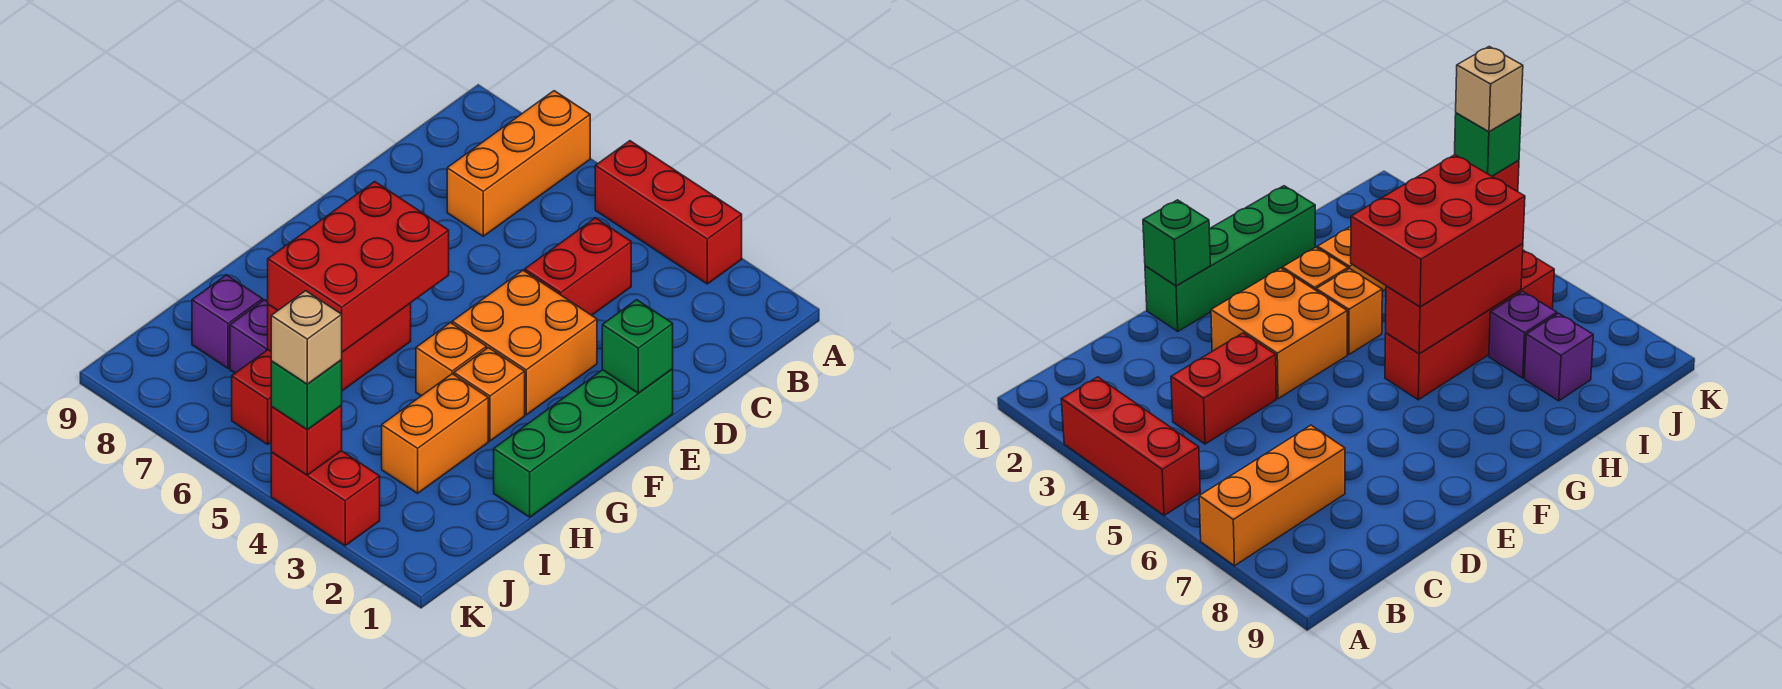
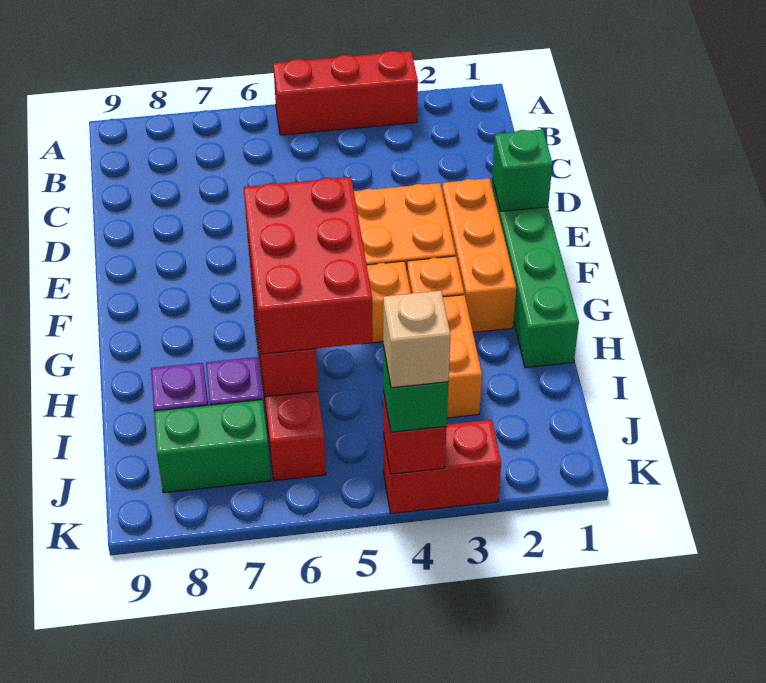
orange 1x3 brick [447,91,590,236] -> orange 1x3 brick moved to [442,178,516,332]
red 1x2 brick [525,218,631,315] -> none
none -> green 1x2 brick [154,400,271,493]

